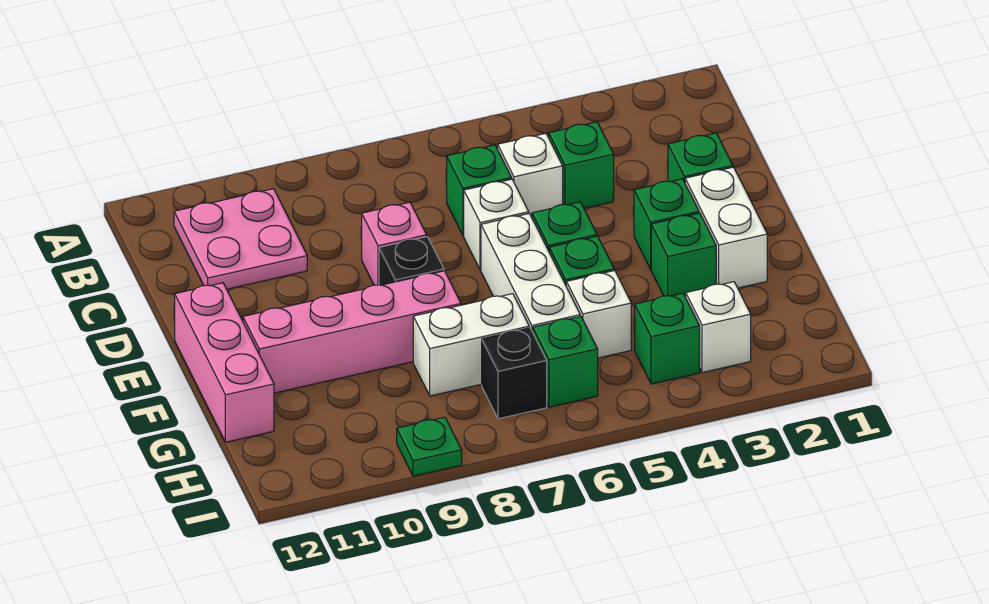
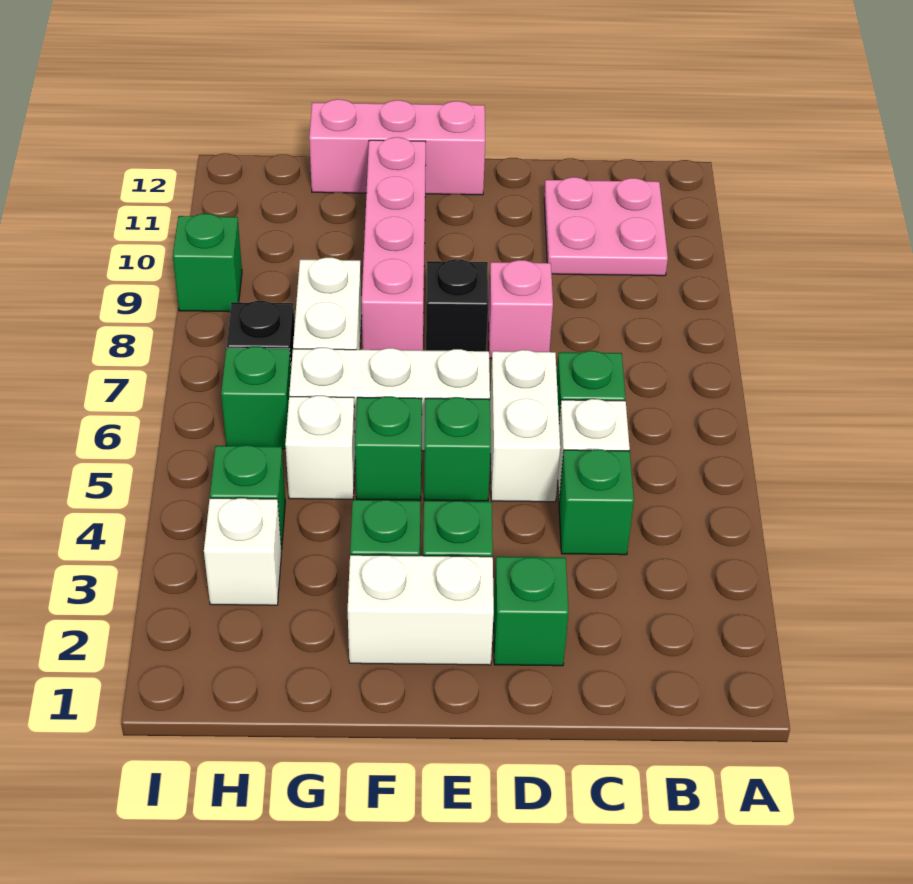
white 1x1 brick [464,179,529,270] -> white 1x2 brick [490,350,560,502]
green 1x1 plate [397,417,462,476] -> green 1x1 brick [173,214,242,312]

